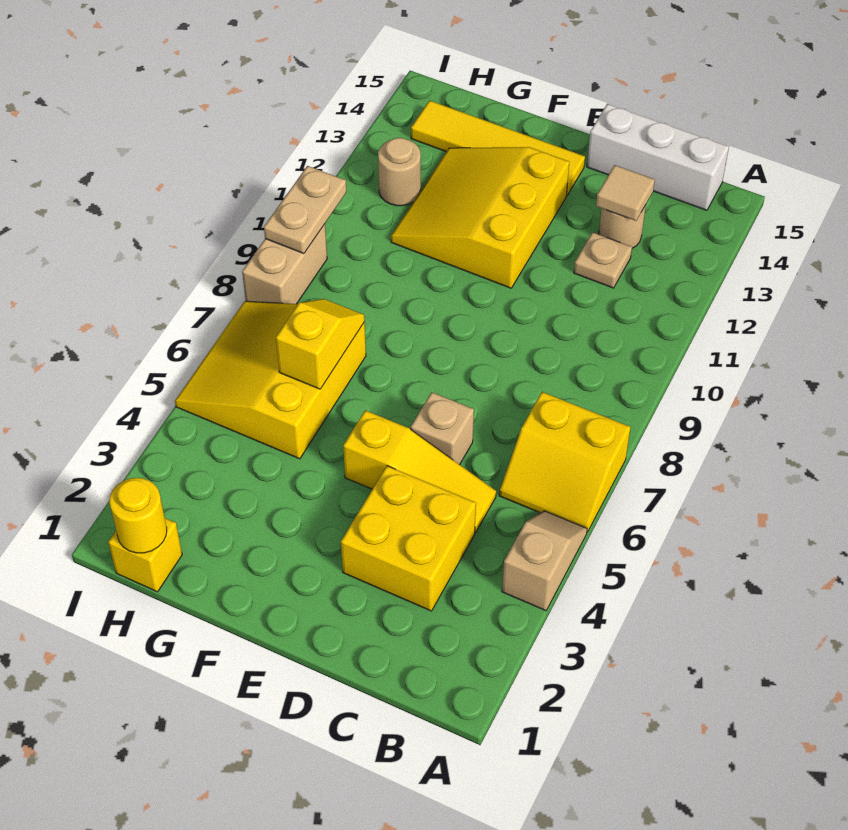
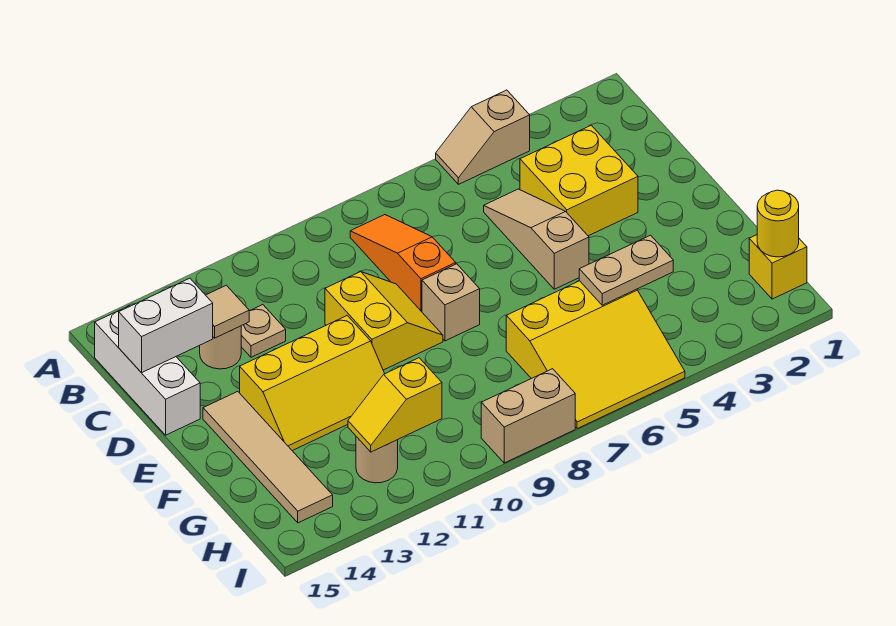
yellow 2x2 slope [499,392,631,532] -> yellow 2x2 slope moved to [325,272,443,370]
none -> orange 1x3 slope [350,215,456,312]
yellow 1x3 slope [343,410,496,533] -> tan 1x3 slope [484,189,589,289]
none -> white 1x2 brick [119,278,213,373]
tan 1x1 brick [411,392,474,465] -> tan 1x1 brick moved to [422,264,480,341]
yellow 3x3 slope [391,147,569,288] -> yellow 2x3 slope [240,316,385,451]
yellow 1x4 tile [411,101,585,196] -> tan 1x4 tile [203,391,333,523]
yellow 1x2 slope [276,299,365,389] -> yellow 1x2 slope moved to [348,358,442,452]
tan 1x2 plate [264,166,346,254] -> tan 1x2 plate moved to [579,235,673,305]

